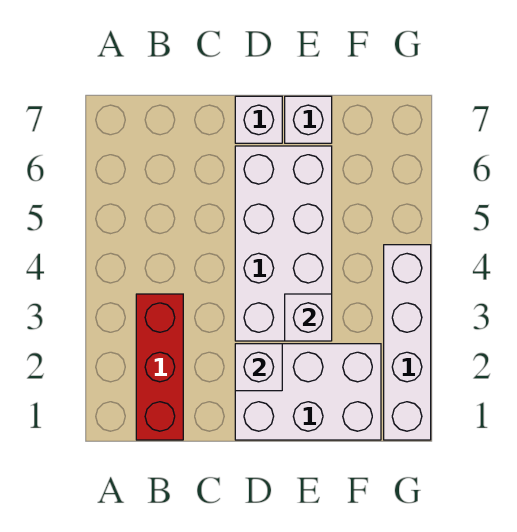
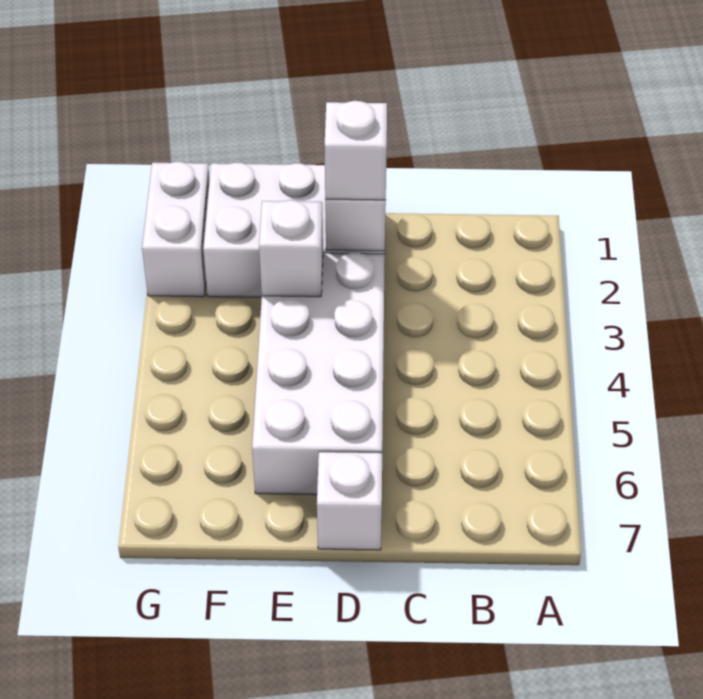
red 1x3 brick [136,294,183,440] -> none
white 1x1 brick [285,96,332,143] -> white 1x1 brick moved to [325,101,387,200]
white 1x4 brick [384,245,431,440] -> white 1x2 brick [142,162,210,297]

